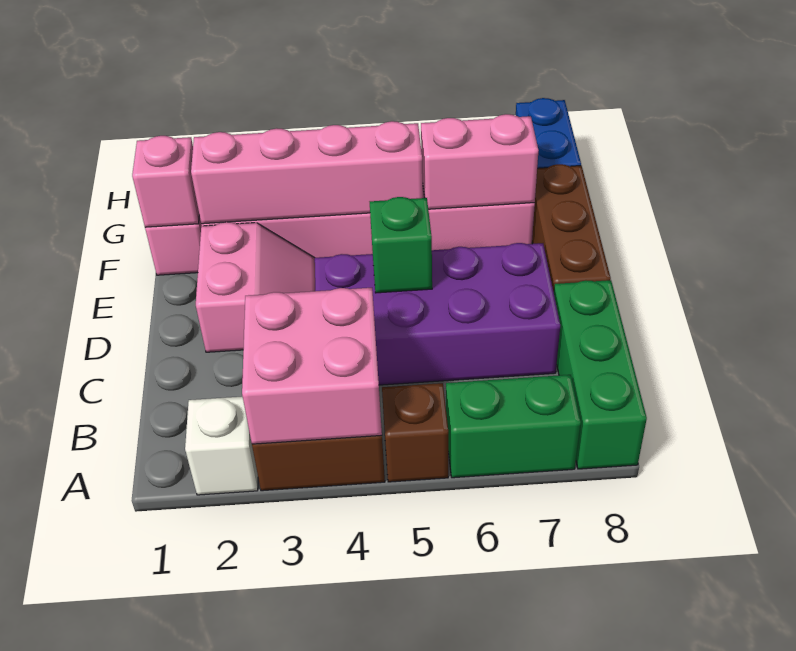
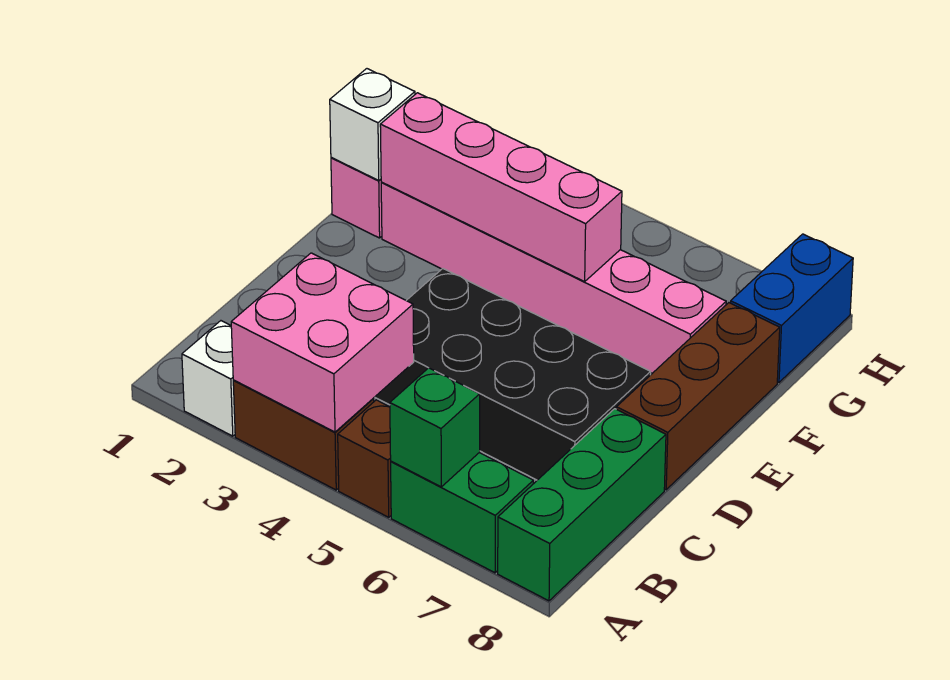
purple 2x4 brick [315,243,560,385] -> black 2x4 brick [375,269,651,480]
pink 2x2 slope [196,222,315,352] -> none
green 1x1 brick [370,197,432,293] -> green 1x1 brick moved to [390,368,480,487]
pink 1x1 brick [132,136,199,227] -> white 1x1 brick [330,69,415,180]
pink 1x2 brick [421,114,538,209] -> none

